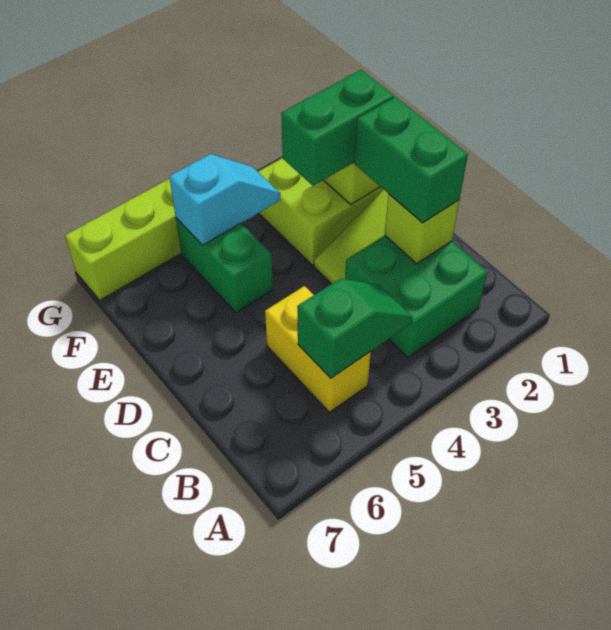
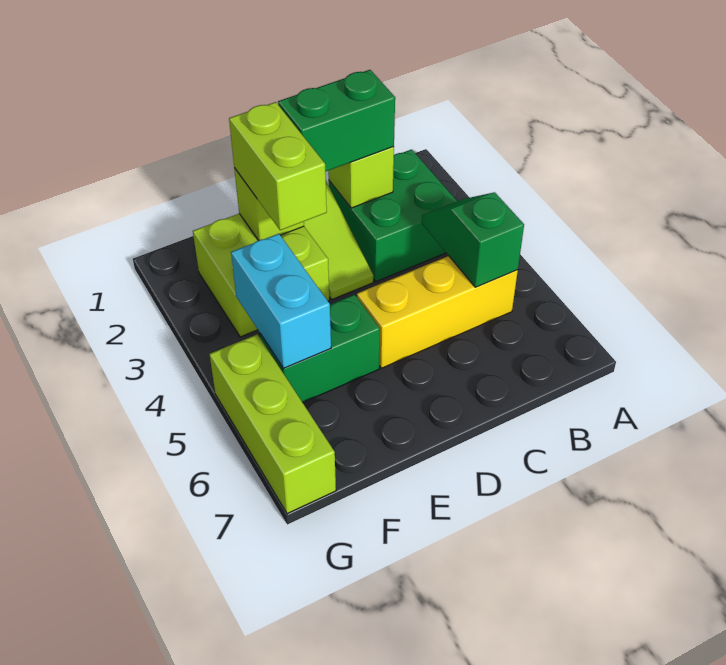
yellow 1x2 brick [265,286,371,412] -> yellow 1x3 brick [357,256,518,368]
green 1x2 brick [281,70,394,186] -> lime 1x2 brick [229,102,327,230]
cyan 1x2 slope [169,154,280,245] -> cyan 1x2 brick [231,234,331,369]

